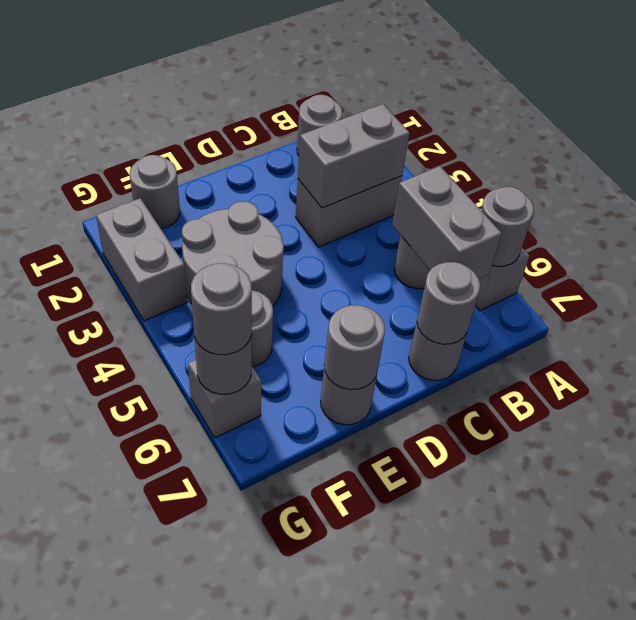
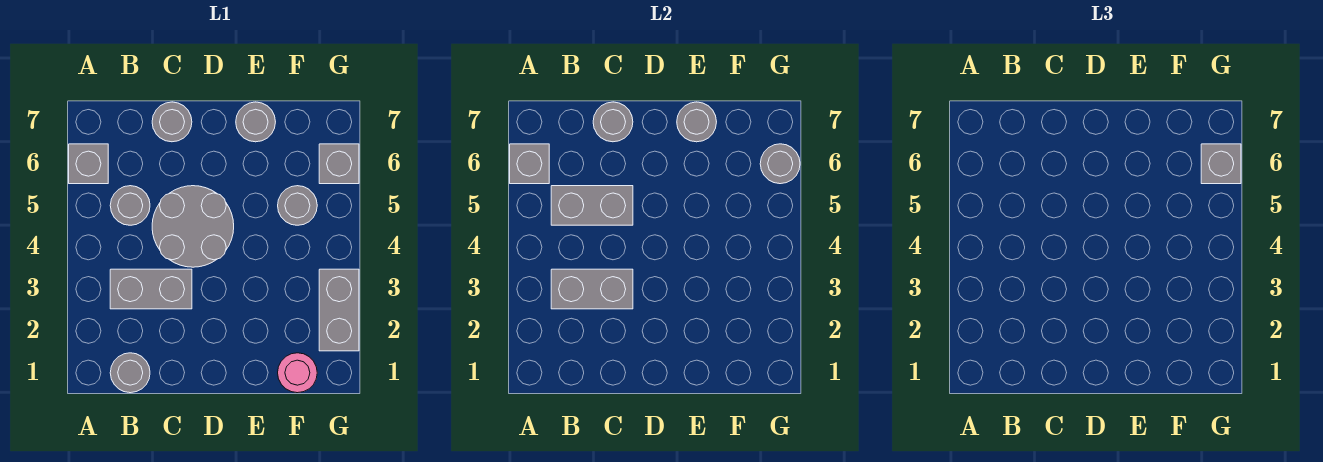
grey 1x1 round brick [481,187,534,266] -> grey 1x1 brick [510,144,549,184]
grey 1x2 brick [392,166,502,279] -> grey 1x2 brick turned to [551,186,633,225]
grey 2x2 round brick [182,201,284,306] -> grey 2x2 round brick moved to [152,186,234,267]
grey 1x1 round brick [130,155,180,229] -> pink 1x1 round brick [278,353,317,393]
grey 1x1 round brick [191,263,252,355] -> grey 1x1 brick [1201,144,1241,184]

